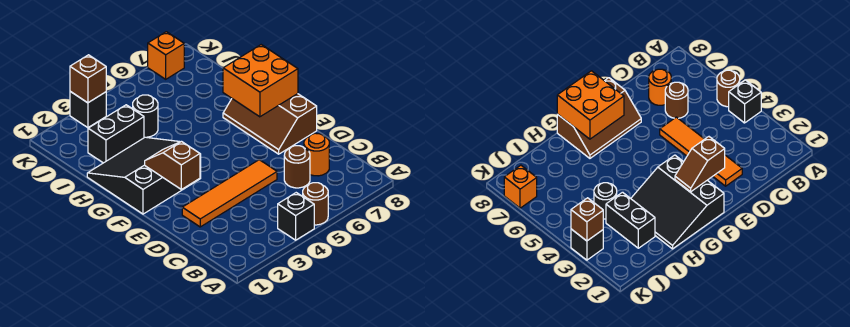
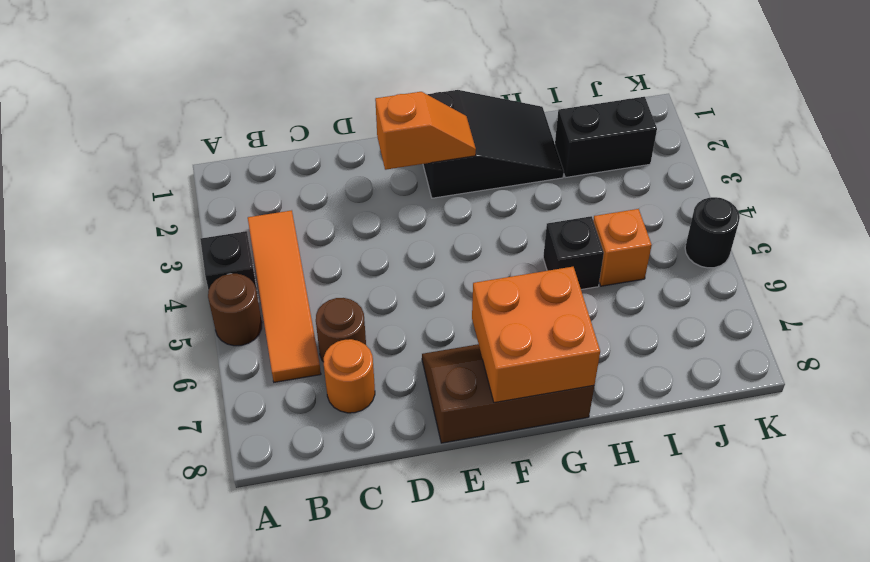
orange 1x4 tile [182,160,277,227] -> orange 1x4 tile moved to [248,210,321,382]
brown 1x2 slope [145,142,200,189] -> orange 1x2 slope [375,92,476,170]
black 3x3 slope [87,137,201,214] -> black 2x3 slope [423,90,564,198]
black 1x2 brick [88,105,144,163] -> black 1x2 brick turned to [555,97,657,177]
black 1x1 round brick [133,95,158,137] -> black 1x1 round brick moved to [685,197,740,268]
black 1x1 brick [70,91,106,128] -> black 1x1 brick moved to [543,216,604,290]
brown 1x1 brick [70,55,106,103] -> none
orange 1x1 brick [148,32,184,79] -> orange 1x1 brick moved to [593,209,652,286]

